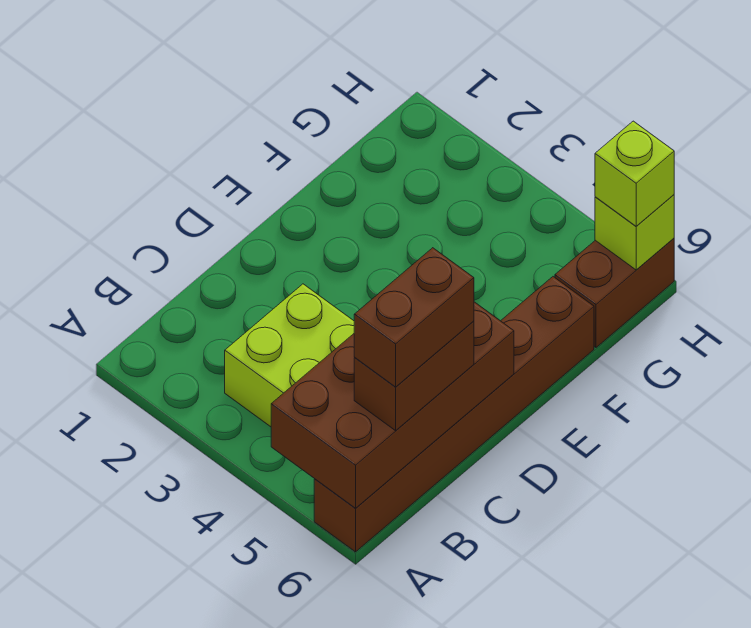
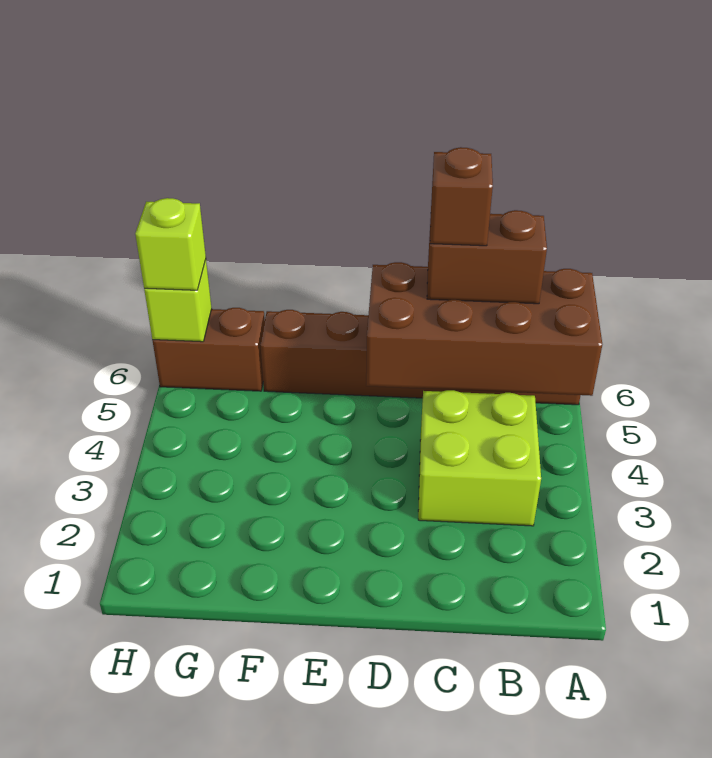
brown 1x2 brick [354,248,474,387] -> brown 1x1 brick [430,147,493,246]

